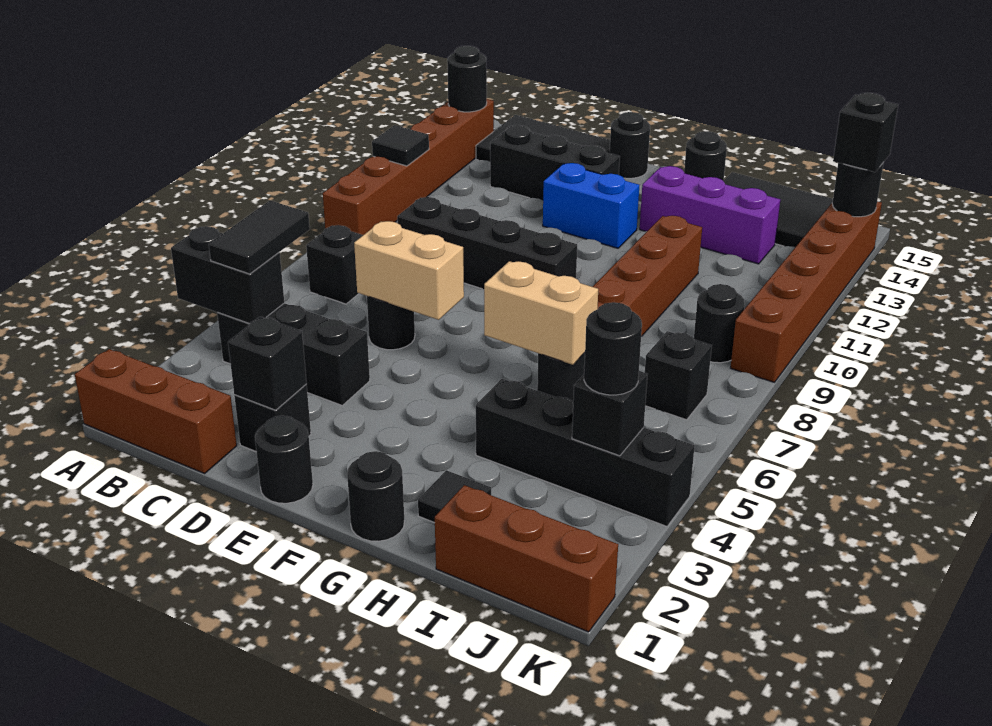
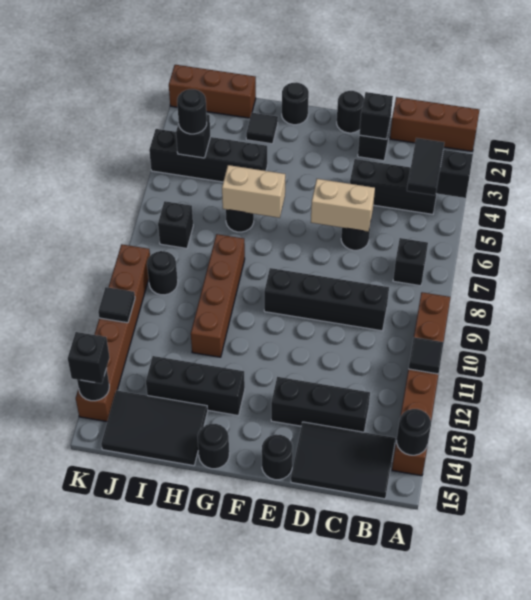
blue 1x2 brick [543,163,639,248] -> none
purple 1x3 brick [640,166,780,264] -> black 1x3 brick [146,356,245,416]
none -> black 1x1 tile [98,287,135,323]

